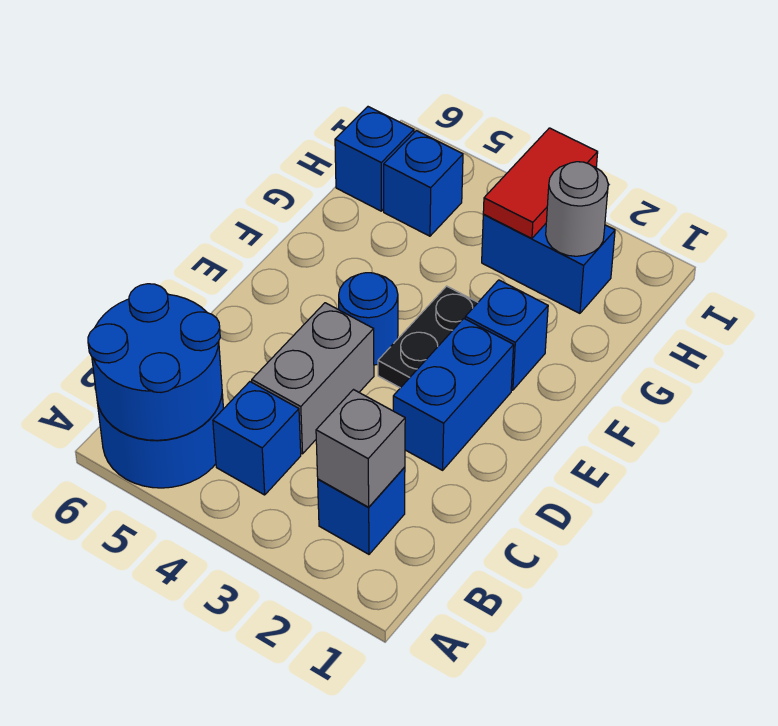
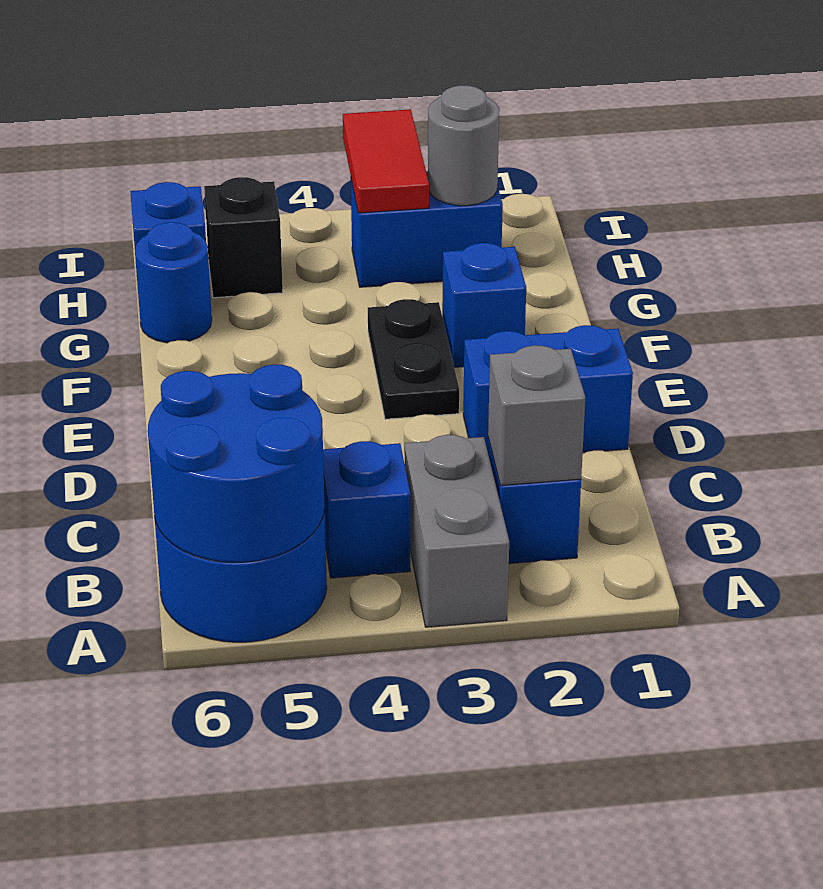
grey 1x2 brick [252,303,374,454] -> grey 1x2 brick moved to [404,435,509,627]
blue 1x2 brick [393,319,514,470] -> blue 1x2 brick turned to [463,325,633,453]
blue 1x1 round brick [339,273,398,365] -> blue 1x1 round brick moved to [135,222,212,343]
blue 1x1 brick [384,131,463,236] -> black 1x1 brick [204,177,283,298]

